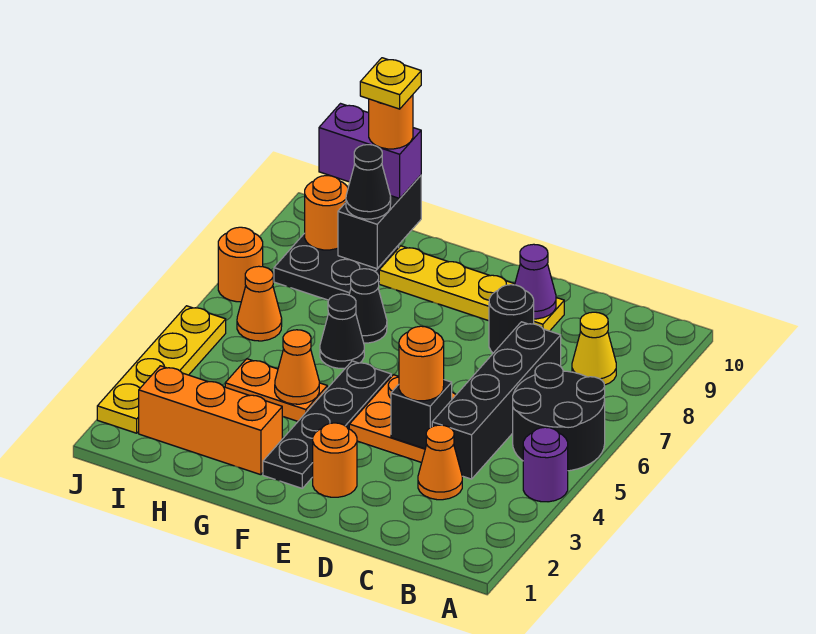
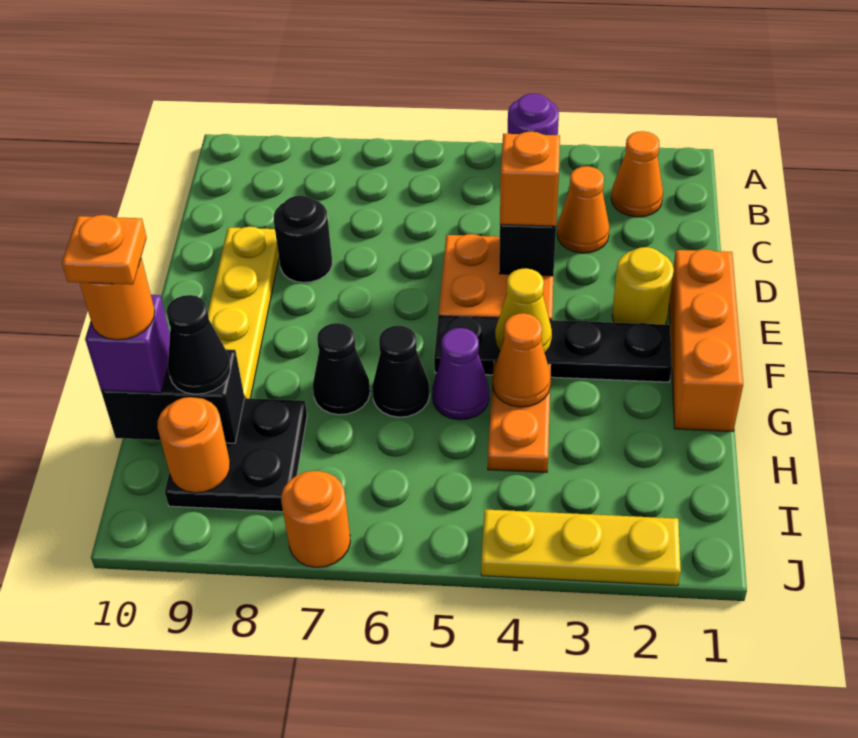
black 2x2 round brick [513,363,605,471] -> none
yellow 1x1 cone [572,312,616,385] -> yellow 1x1 cone moved to [495,268,552,353]
black 1x4 brick [432,322,561,479] -> none
orange 1x1 round brick [399,326,444,401] -> orange 1x1 brick [500,131,560,226]
purple 1x1 cone [515,244,556,319] -> purple 1x1 cone moved to [432,328,489,420]
orange 1x1 round brick [313,423,357,497] -> yellow 1x1 round brick [612,247,674,325]
orange 1x3 brick [139,366,282,475] -> orange 1x3 brick moved to [669,249,743,432]
purple 1x2 brick [319,104,421,198] -> purple 1x1 brick [85,295,170,393]
yellow 1x1 plate [360,58,421,109] -> orange 1x1 plate [62,215,147,285]
orange 1x1 cone [237,266,282,341] -> orange 1x1 cone moved to [611,131,663,217]
yellow 1x4 plate [97,306,226,433] -> yellow 1x3 plate [481,509,681,586]

